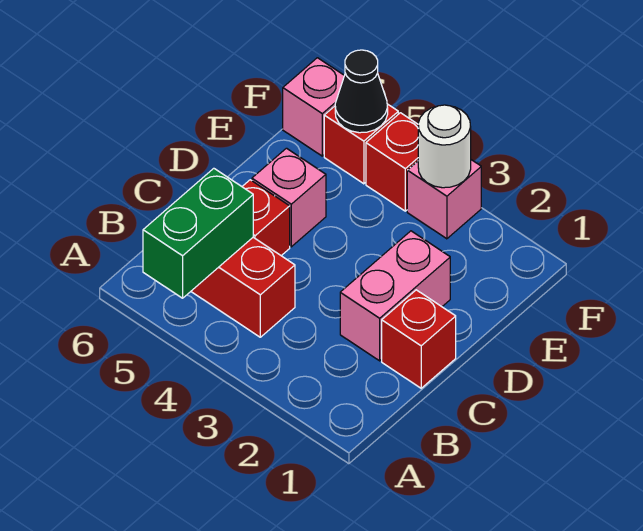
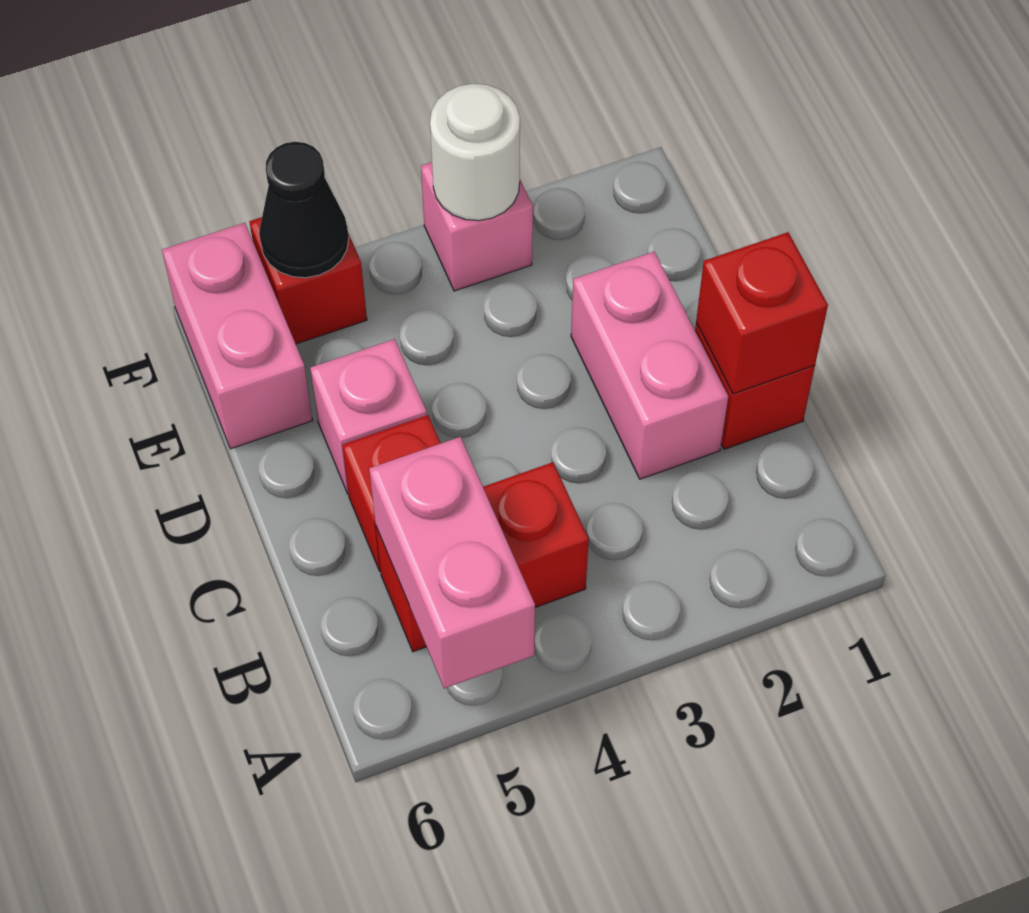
green 1x2 brick [143,168,253,298] -> pink 1x2 brick [369,437,535,689]
red 1x1 brick [366,113,418,211] -> red 1x1 brick moved to [696,232,828,394]
pink 1x1 brick [283,58,344,156] -> pink 1x2 brick [162,223,313,449]

